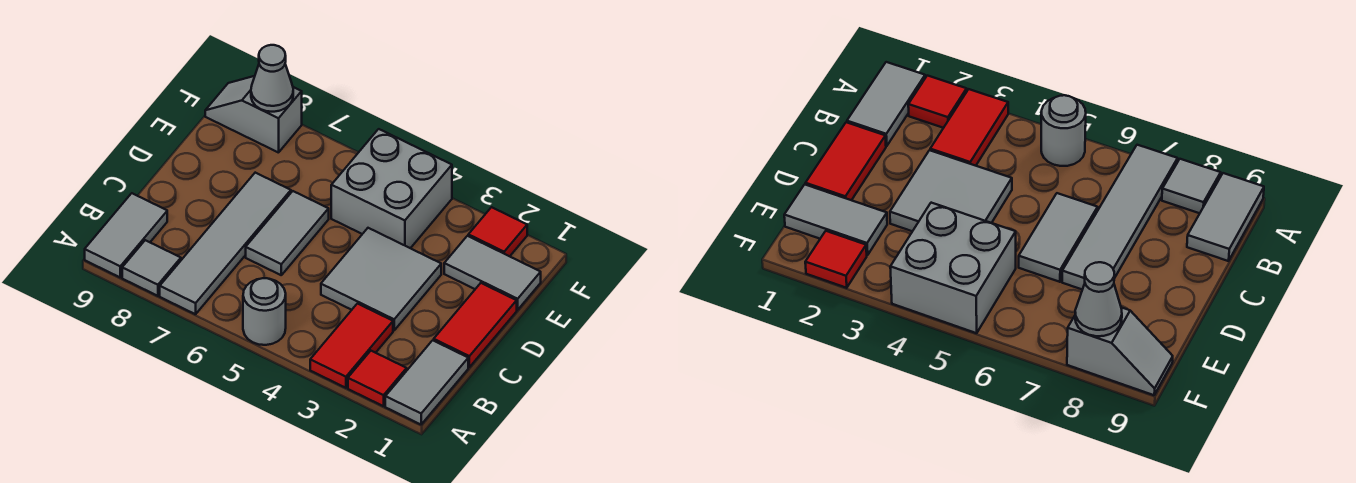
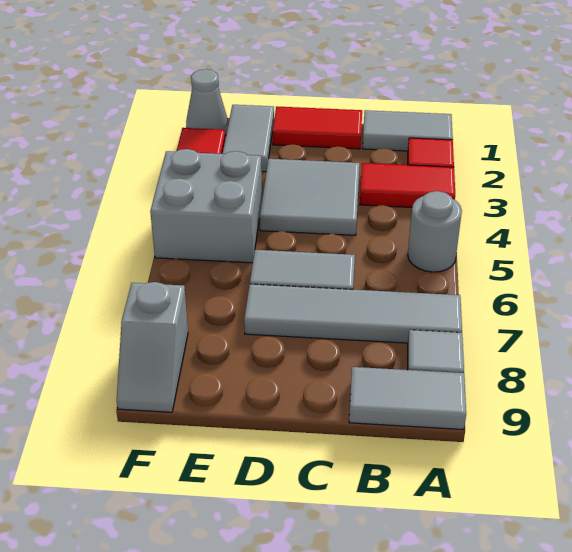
grey 1x1 cone [251,45,293,112] -> grey 1x1 cone moved to [186,69,228,135]

